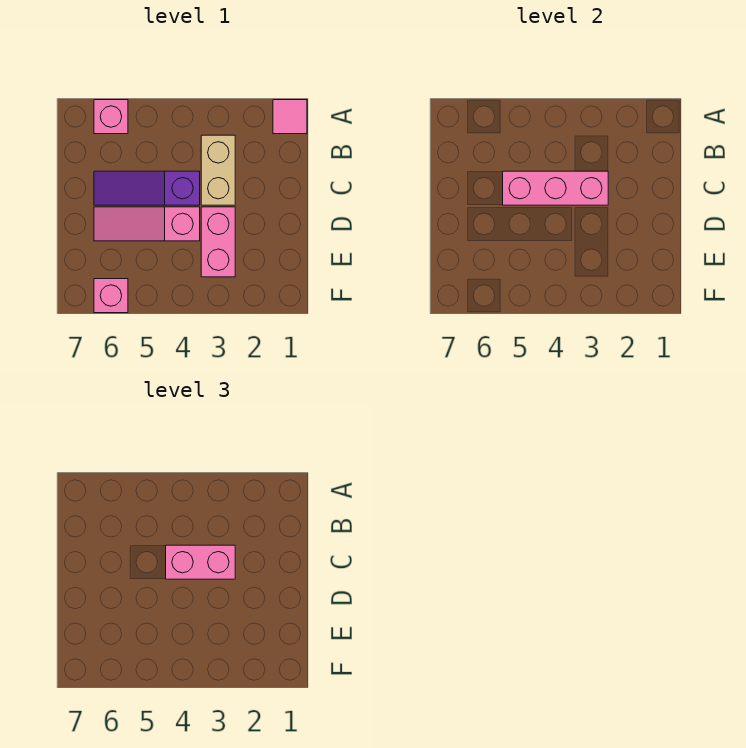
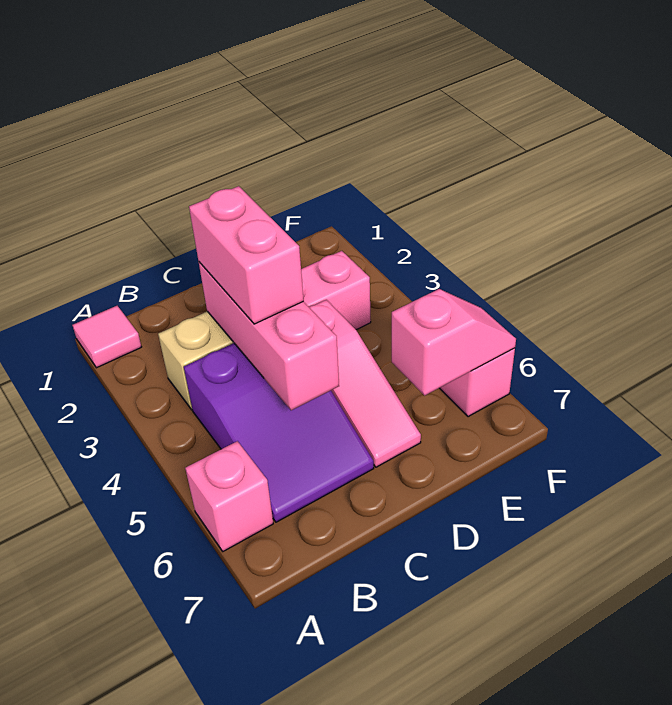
purple 1x3 slope [94,171,200,205] -> purple 2x3 slope [184,343,374,522]
none -> pink 1x2 slope [392,289,516,395]

